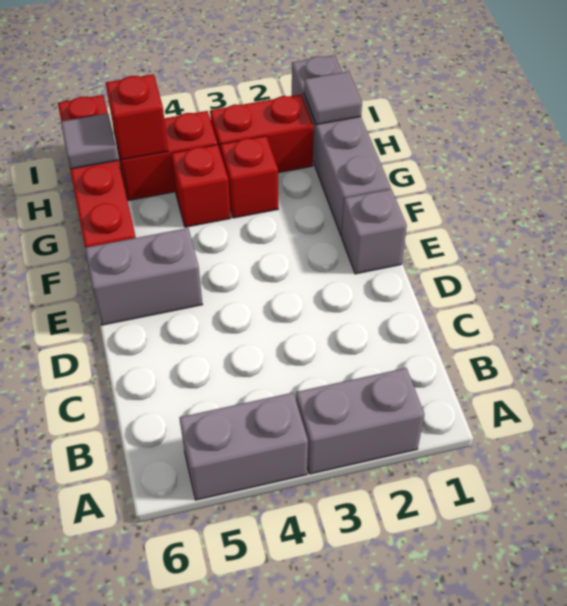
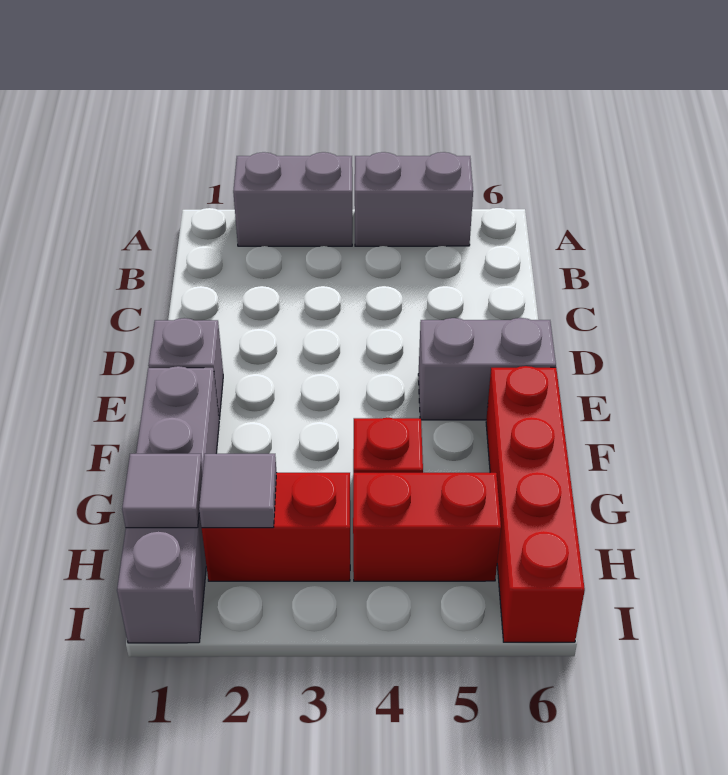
red 1x1 brick [220,136,278,218] -> none
red 1x1 brick [106,74,168,160] -> none
grey 1x1 tile [61,113,118,169] -> grey 1x1 tile moved to [199,454,277,528]

